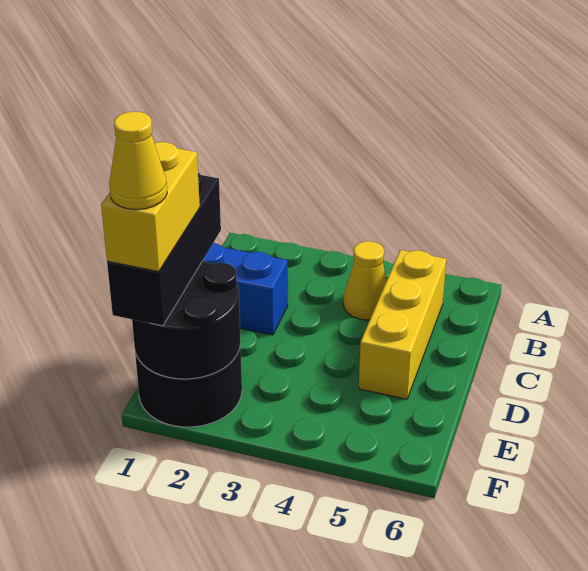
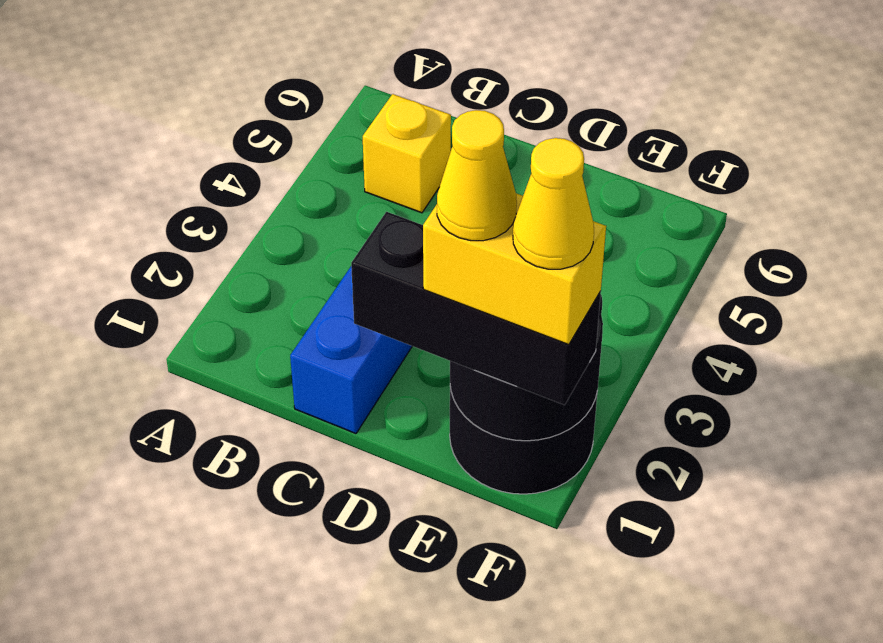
yellow 1x1 cone [343,241,387,320] -> yellow 1x1 cone moved to [437,110,517,241]
yellow 1x3 brick [359,250,446,399] -> yellow 1x1 brick [363,94,451,213]

